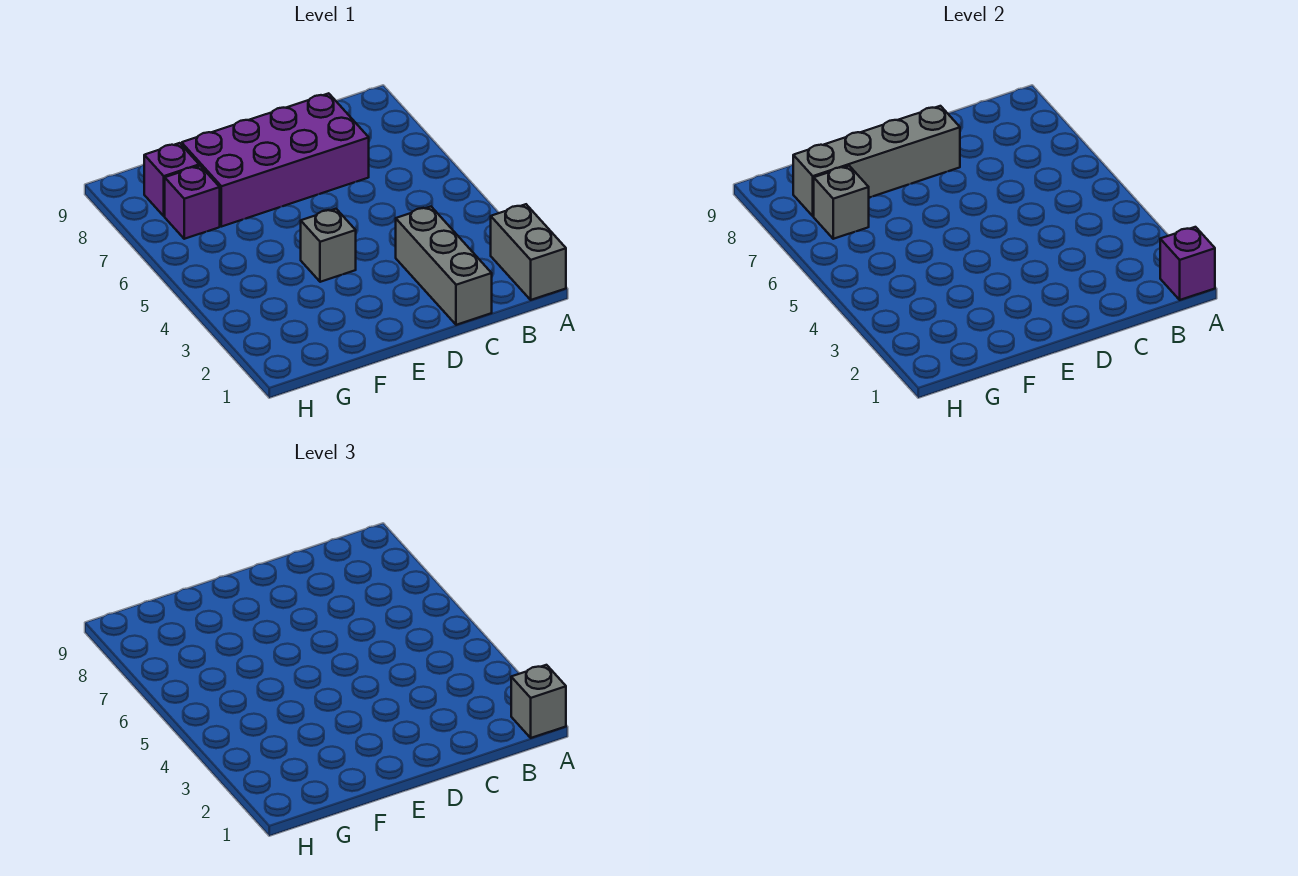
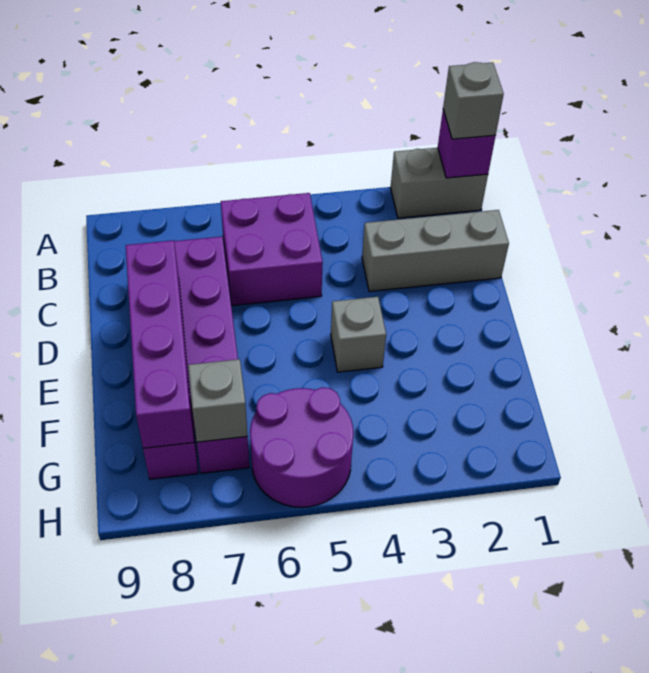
none -> purple 2x2 brick [221,193,323,306]
grey 1x4 brick [793,106,960,216] -> purple 1x4 brick [126,240,194,448]
none -> purple 2x2 round brick [250,387,354,507]

